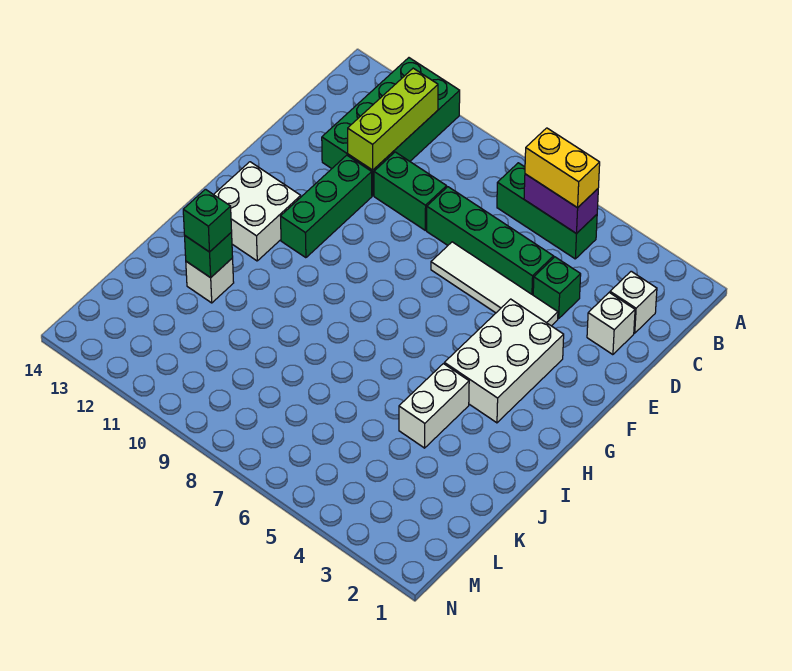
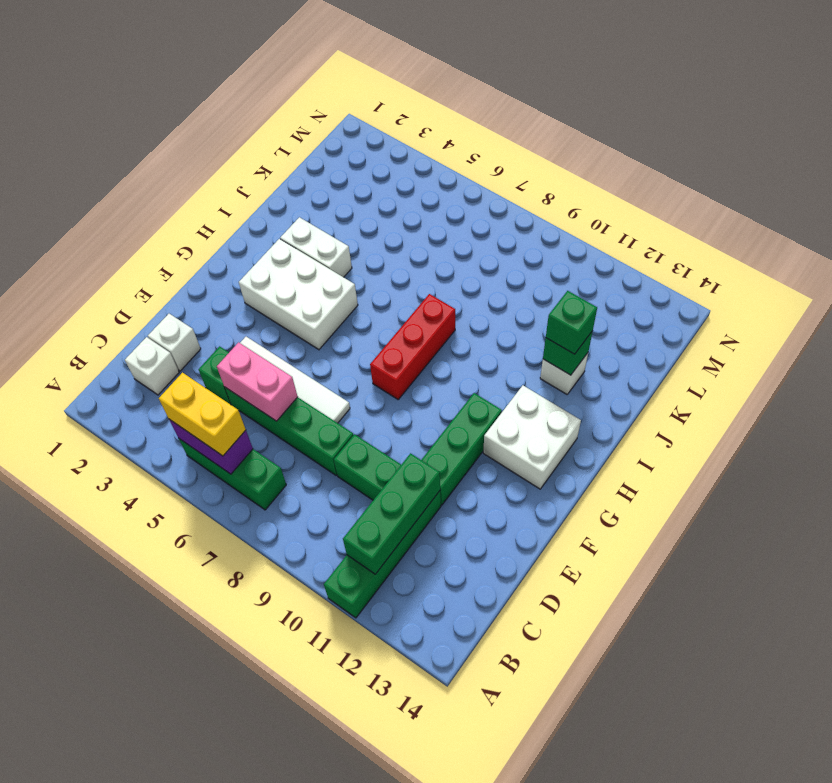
green 2x4 brick [322,58,460,196] -> green 1x4 brick [324,491,441,618]
lime 1x3 brick [348,68,438,170] -> green 1x3 brick [343,453,440,574]
none -> pink 1x2 brick [217,342,298,421]
white 2x3 brick [444,299,564,423] -> white 2x3 brick turned to [239,239,358,350]
none -> red 1x3 brick [370,294,455,399]
white 1x2 brick [399,364,469,448] -> white 1x2 brick turned to [280,217,352,277]

